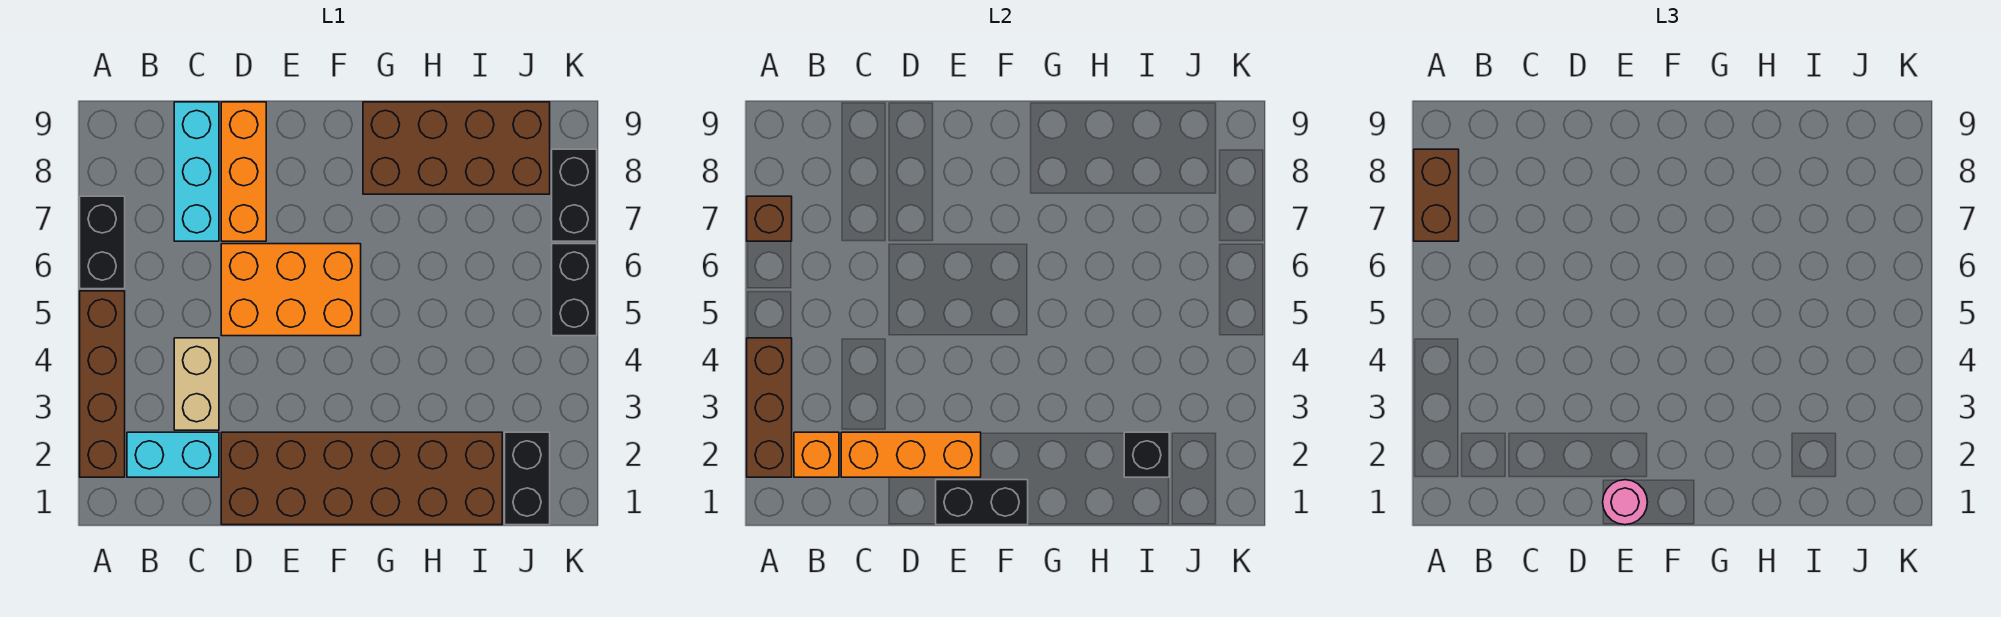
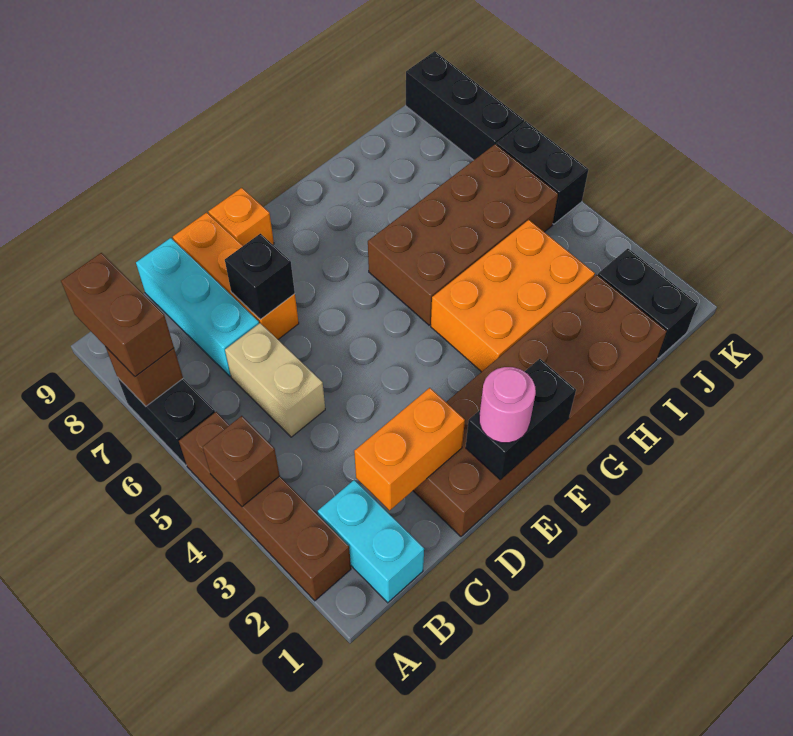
brown 1x3 brick [747,338,792,477] -> brown 1x1 brick [203,416,280,507]
cyan 1x2 brick [127,432,219,477] -> cyan 1x2 brick turned to [318,480,424,603]
orange 1x1 brick [794,432,839,477] -> orange 1x1 brick moved to [209,188,274,246]
orange 1x3 brick [841,432,981,477] -> orange 1x2 brick [354,388,465,510]
tan 1x2 brick [174,338,219,430] -> tan 1x2 brick moved to [225,323,325,437]
orange 2x3 brick [221,244,361,336] -> orange 2x3 brick moved to [431,220,595,372]
brown 2x4 brick [363,102,550,194] -> brown 2x4 brick moved to [368,144,558,325]
black 1x1 brick [1124,432,1169,477] -> black 1x1 brick moved to [225,234,295,320]
black 1x2 brick [552,149,597,241] -> black 1x3 brick [406,51,524,160]

